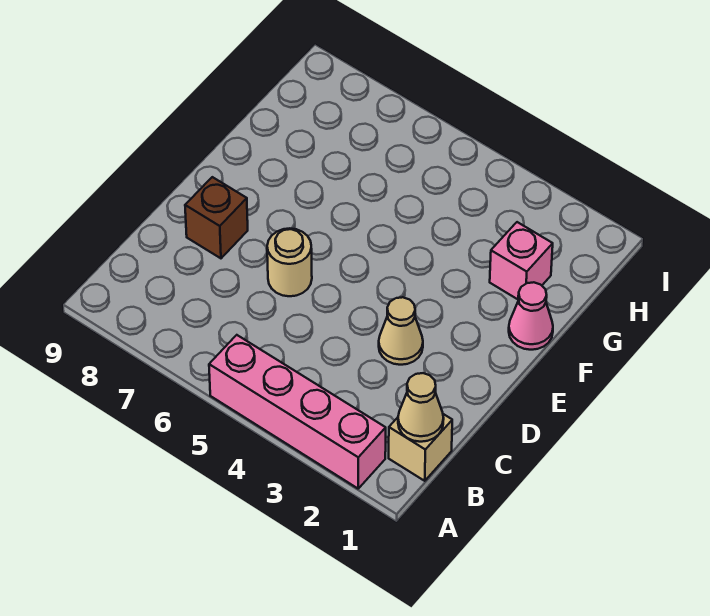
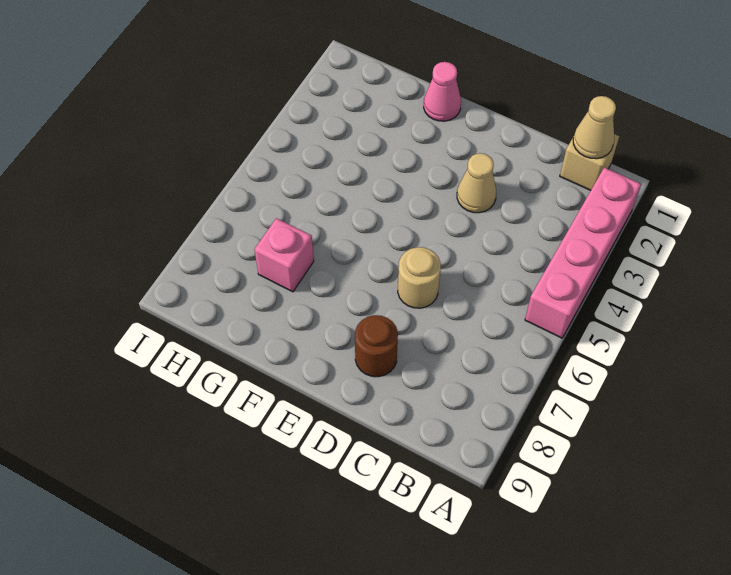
brown 1x1 brick [185,177,248,258] -> brown 1x1 round brick [355,315,398,377]
pink 1x1 brick [490,222,553,300] -> pink 1x1 brick moved to [254,218,314,292]

